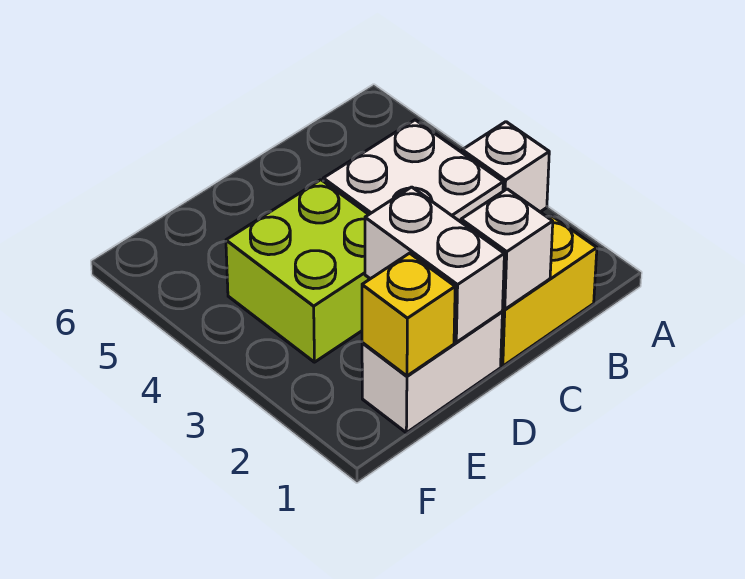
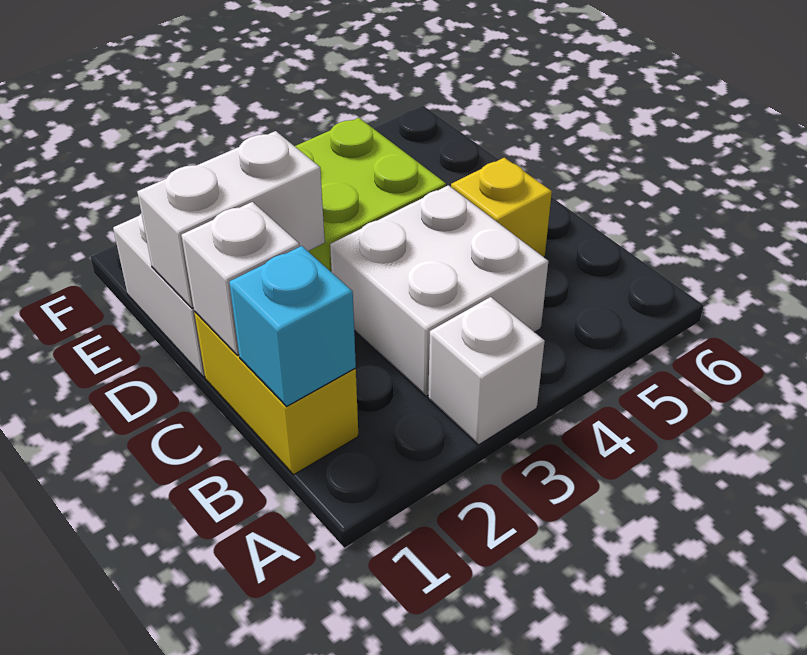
none -> cyan 1x1 brick [229,246,356,406]
yellow 1x1 brick [362,253,455,376] -> yellow 1x1 brick moved to [451,158,552,258]

